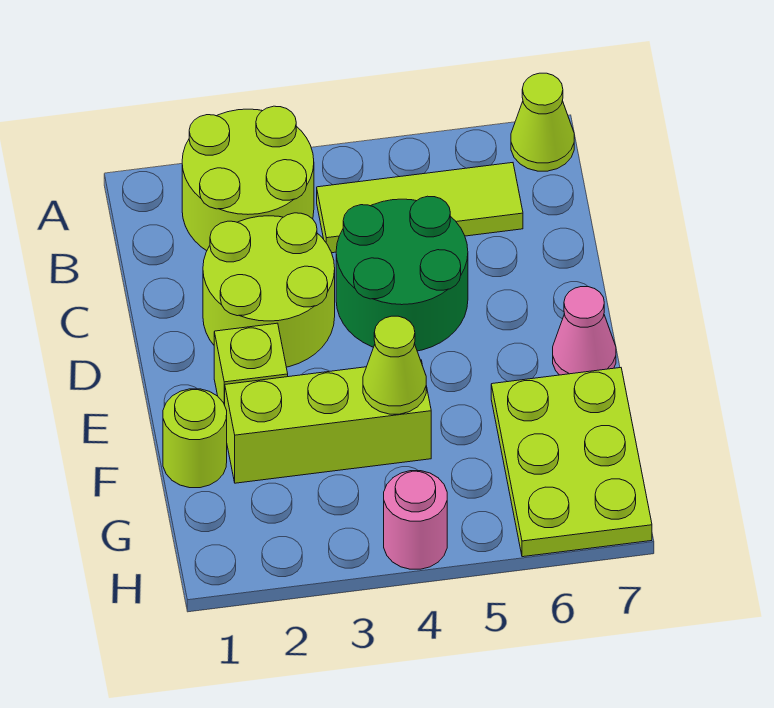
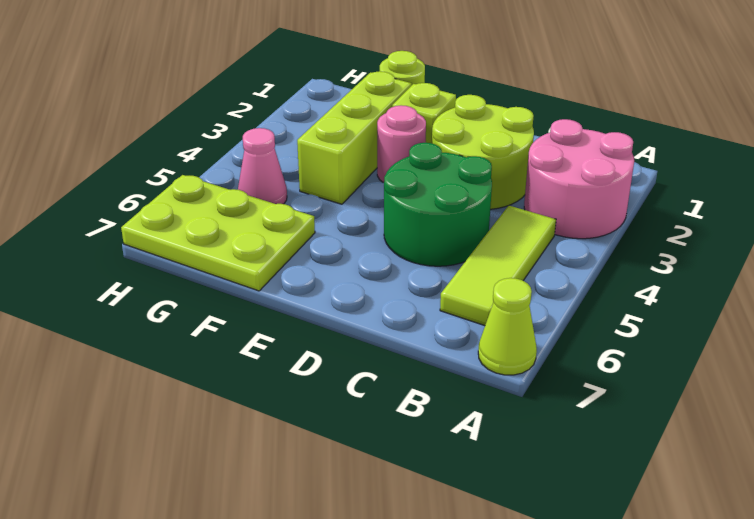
lime 2x2 round brick [182,106,314,251] -> pink 2x2 round brick [524,119,634,239]
pink 1x1 cone [553,287,616,375] -> pink 1x1 cone moved to [238,128,287,204]
lime 1x1 cone [363,316,426,414] -> none
pink 1x1 round brick [384,471,447,569] -> pink 1x1 round brick moved to [377,105,426,183]

